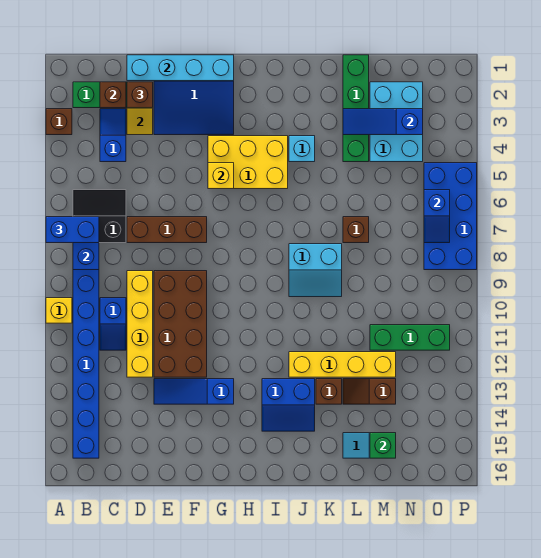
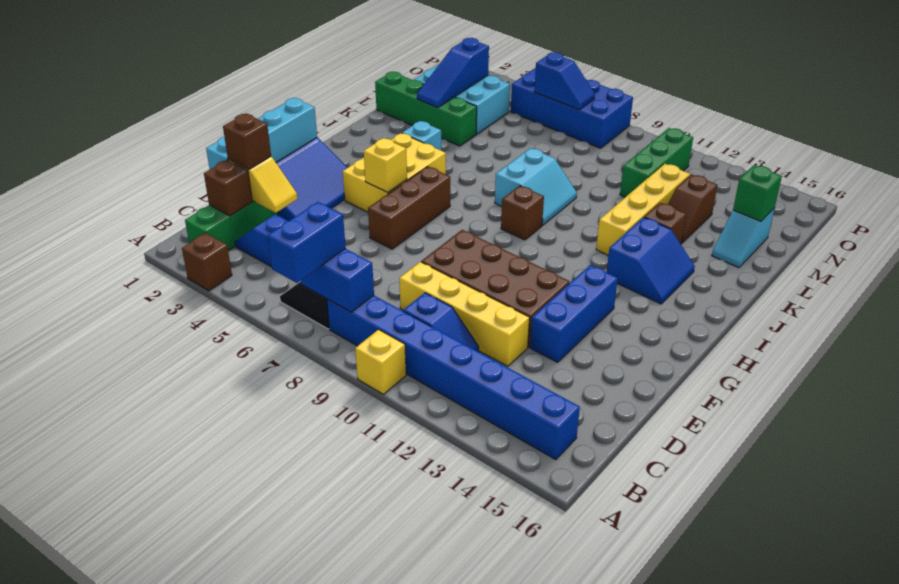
brown 1x3 brick [127,217,207,243] -> brown 1x3 brick moved to [368,167,450,249]
blue 1x3 slope [154,379,234,404] -> blue 1x3 brick [530,265,618,362]
brown 1x1 brick [343,217,369,243] -> brown 1x1 brick moved to [501,186,544,240]

